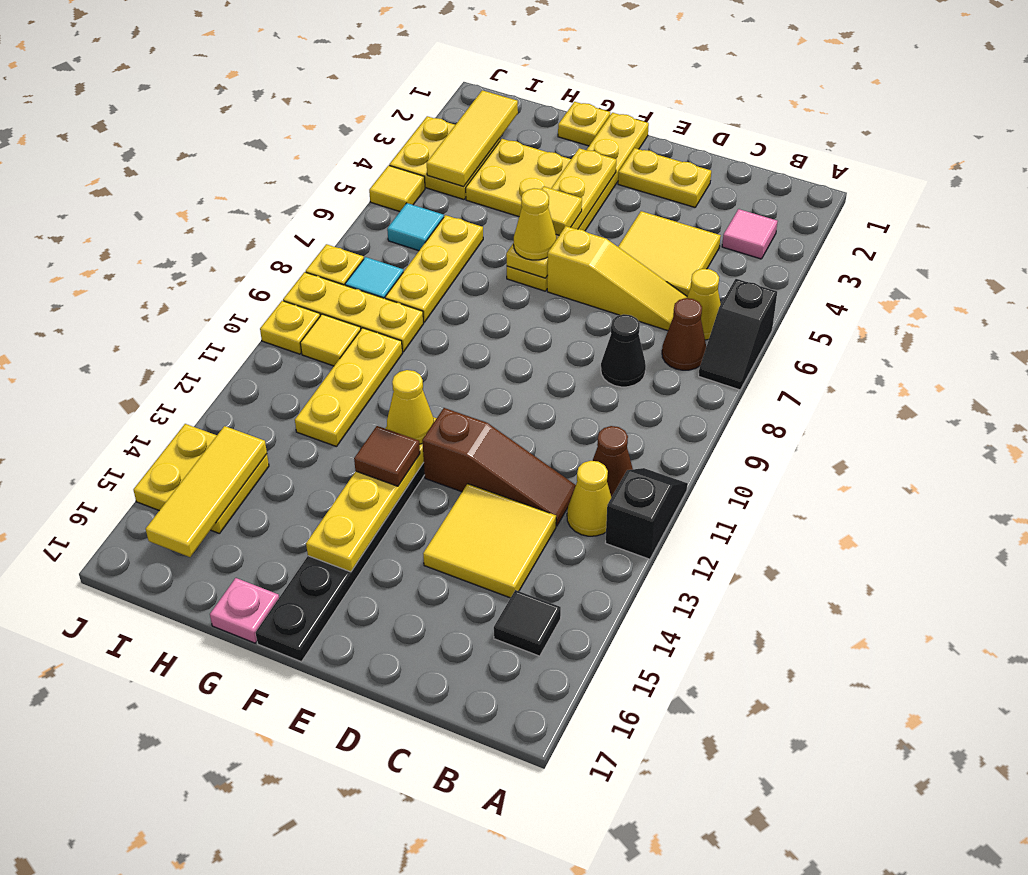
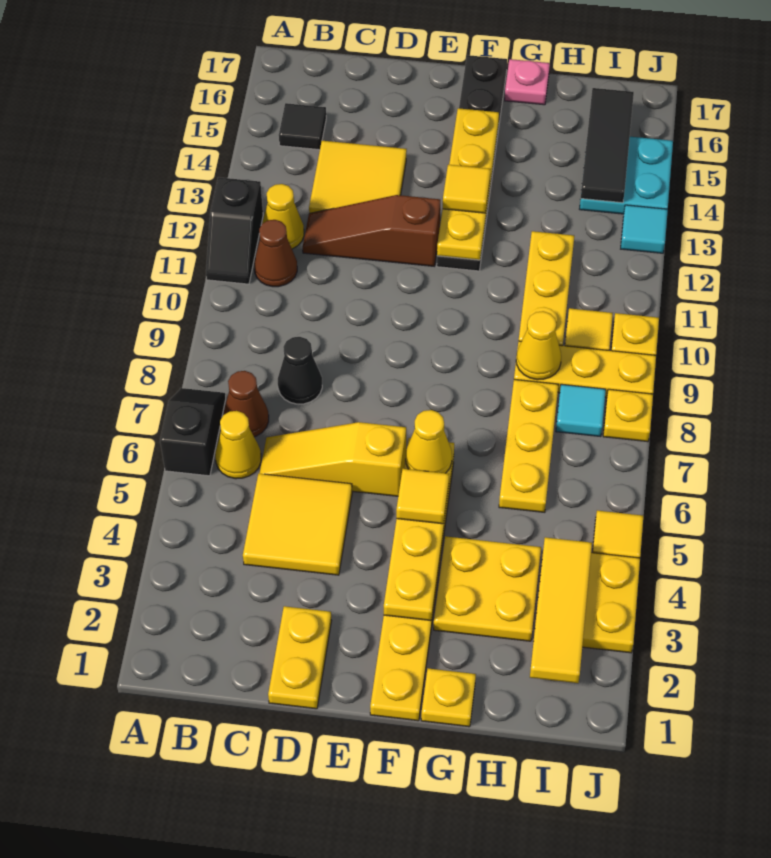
pink 1x1 tile [722,209,778,259] -> none
yellow 1x2 plate [618,148,711,207] -> yellow 1x2 plate turned to [268,606,332,709]
yellow 1x1 cone [387,370,434,444] -> yellow 1x1 cone moved to [516,311,561,380]
brown 1x1 tile [354,426,420,486] -> yellow 1x1 tile [443,165,491,213]
cyan 1x1 tile [387,203,444,251] -> cyan 1x1 tile moved to [621,205,668,253]
yellow 2x2 plate [134,424,269,533] -> cyan 2x2 plate [580,137,673,214]
yellow 1x3 tile [146,426,267,557] -> black 1x3 tile [581,88,634,203]

